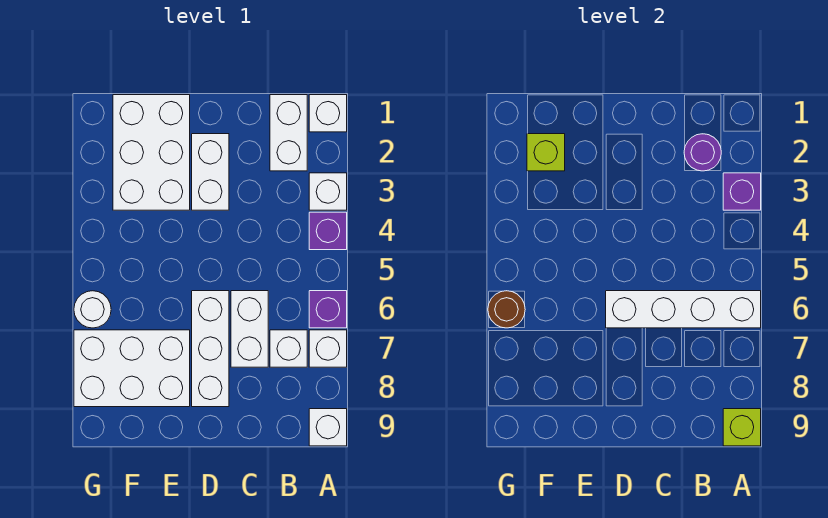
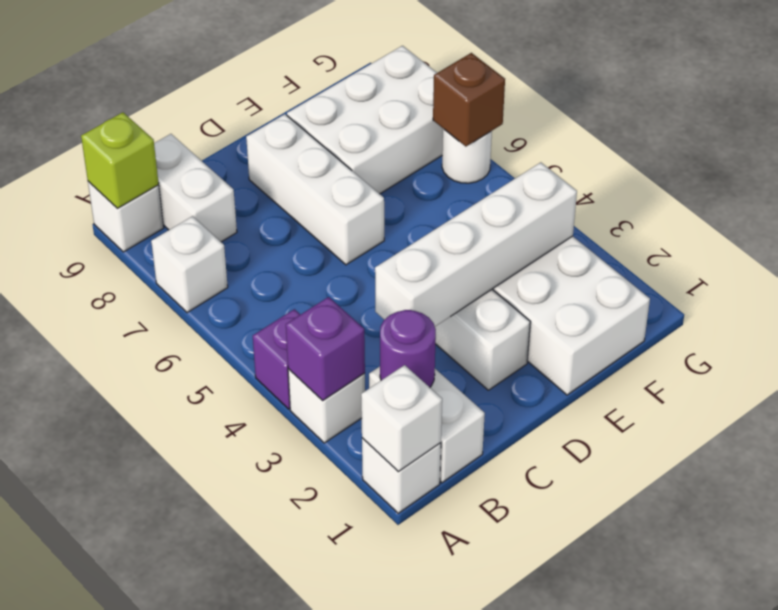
purple 1x1 brick [309,291,347,328] -> none
white 1x4 brick [606,291,761,328] -> white 1x4 brick moved to [375,162,577,326]
white 1x1 brick [270,330,307,367] -> white 1x1 brick moved to [361,365,442,472]
white 1x2 brick [231,291,268,367] -> white 1x2 brick moved to [154,134,237,242]
lime 1x1 brick [527,134,565,171] -> none
brown 1x1 round brick [488,291,525,328] -> brown 1x1 brick [433,53,505,147]

